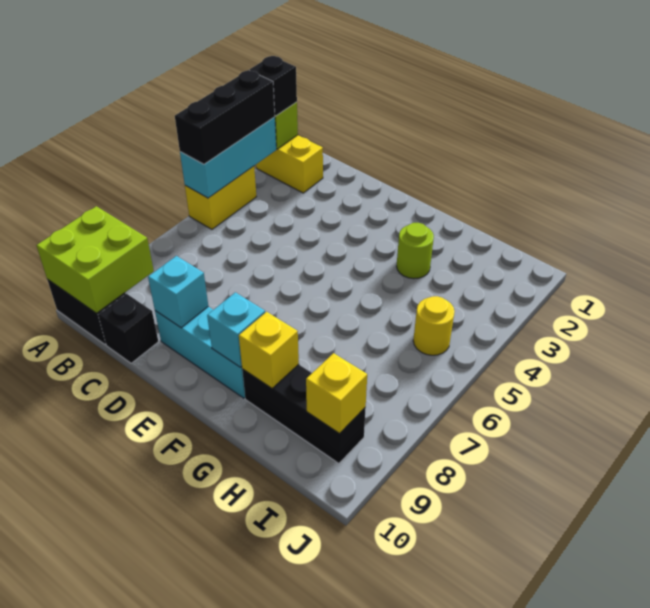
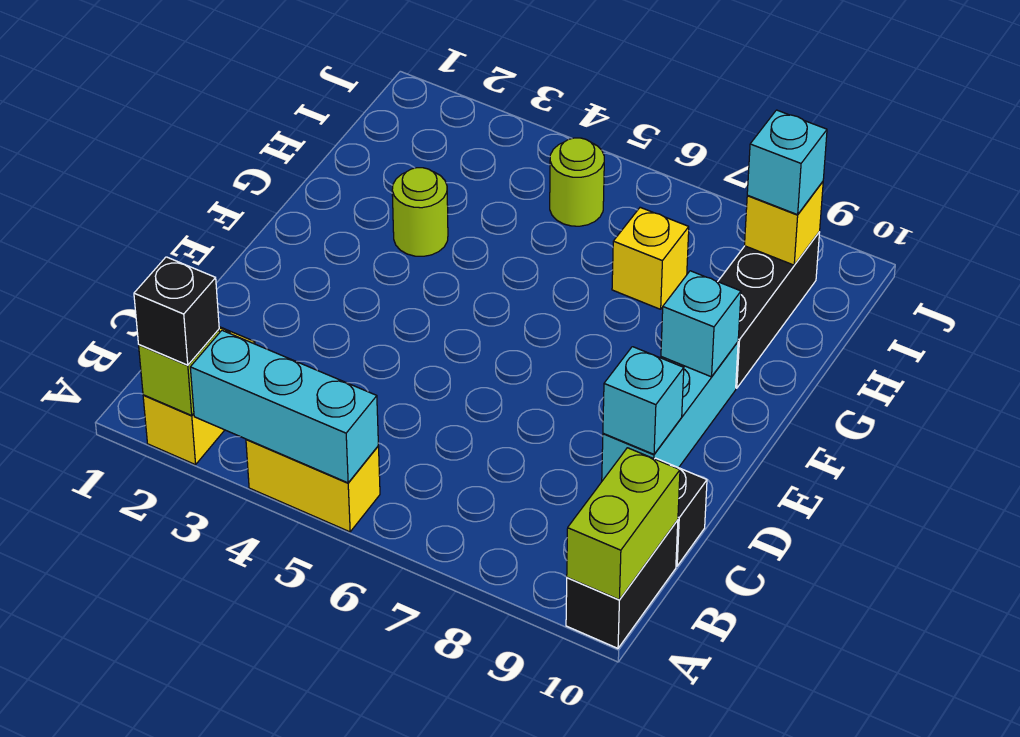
black 1x3 brick [175,70,275,164] -> none
lime 2x2 brick [36,206,154,313] -> lime 1x2 brick [567,448,680,600]
yellow 1x1 brick [239,312,299,388] -> yellow 1x1 brick moved to [612,207,689,309]
yellow 1x1 round brick [413,296,455,355] -> lime 1x1 round brick [550,138,604,226]
none -> cyan 1x1 brick [747,110,827,215]

